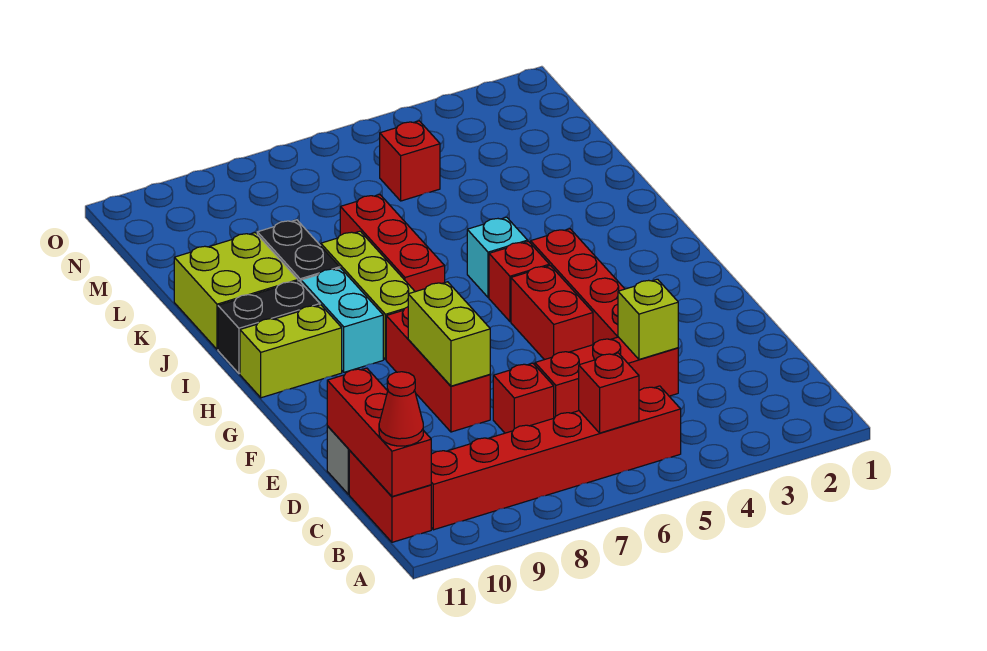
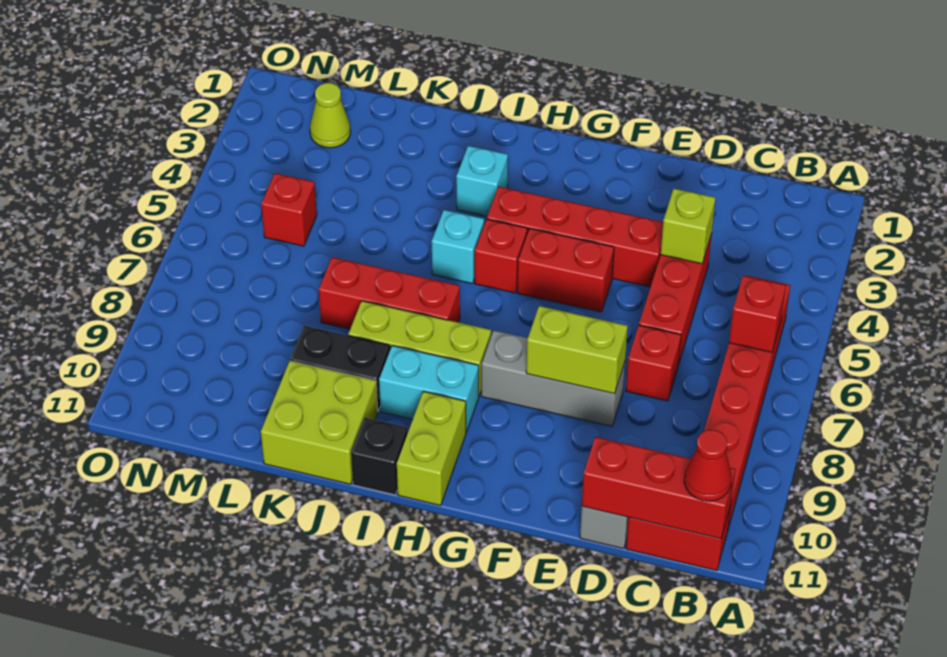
red 1x3 brick [386,307,490,432] -> grey 1x3 brick [481,330,625,426]
none -> cyan 1x1 brick [456,146,508,216]
black 1x2 brick [218,281,320,374] -> black 1x1 brick [351,418,408,495]
none -> lime 1x1 cone [310,83,351,148]

